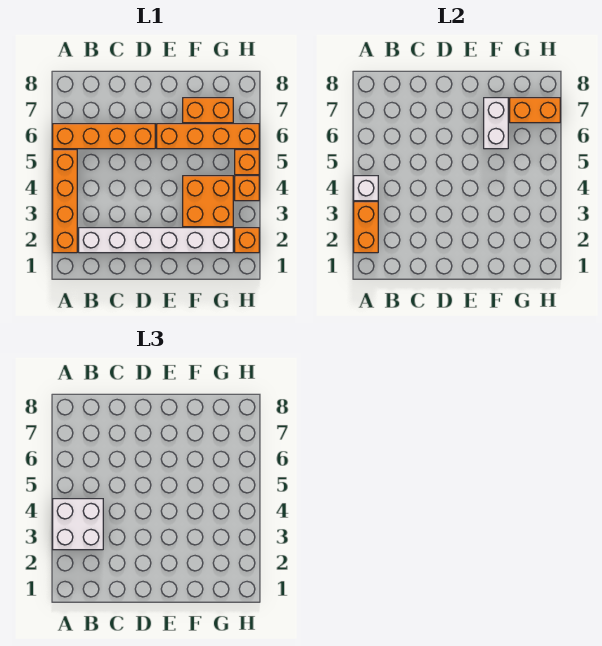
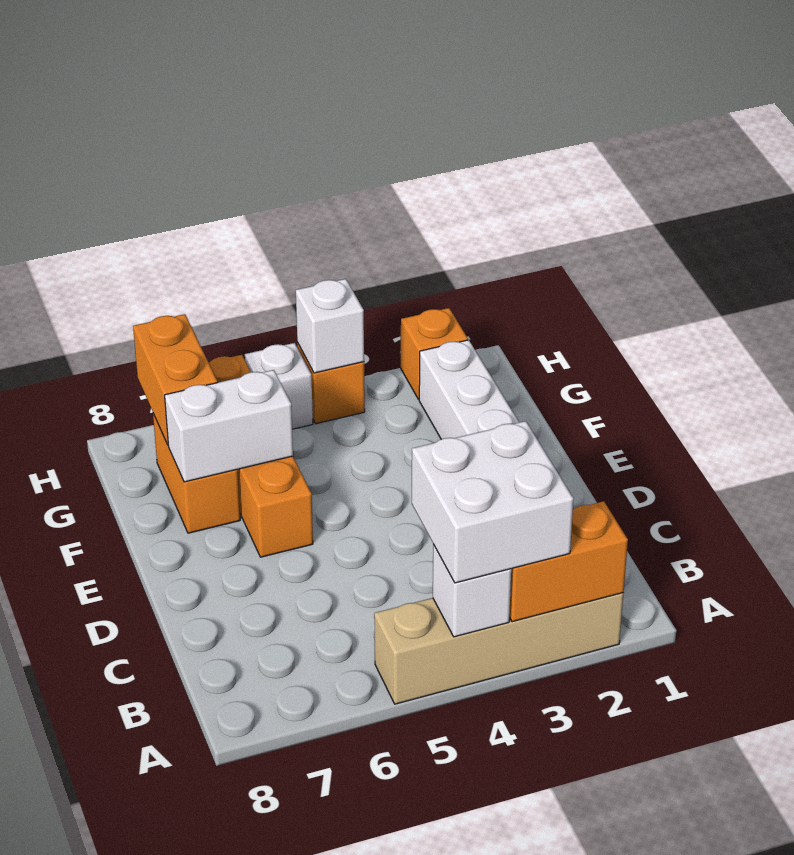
orange 1x4 brick [53,150,77,253] -> tan 1x4 brick [374,593,624,704]
orange 1x4 brick [53,124,155,149] -> none
orange 2x2 brick [183,176,233,227] -> none
none -> white 1x1 brick [296,279,364,373]
orange 1x1 brick [235,150,259,175] -> white 1x1 brick [245,343,313,429]

